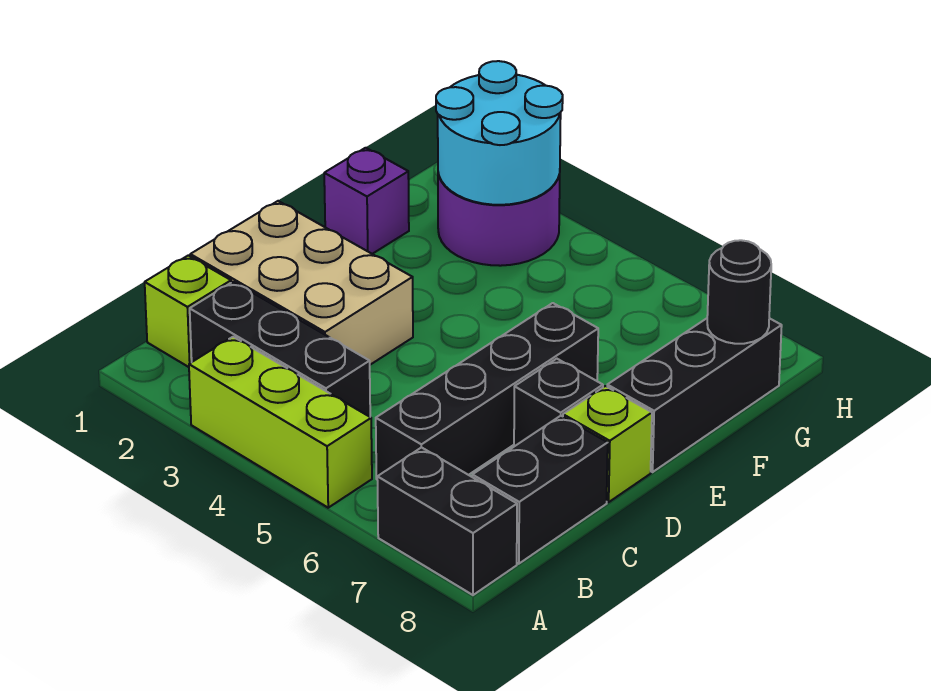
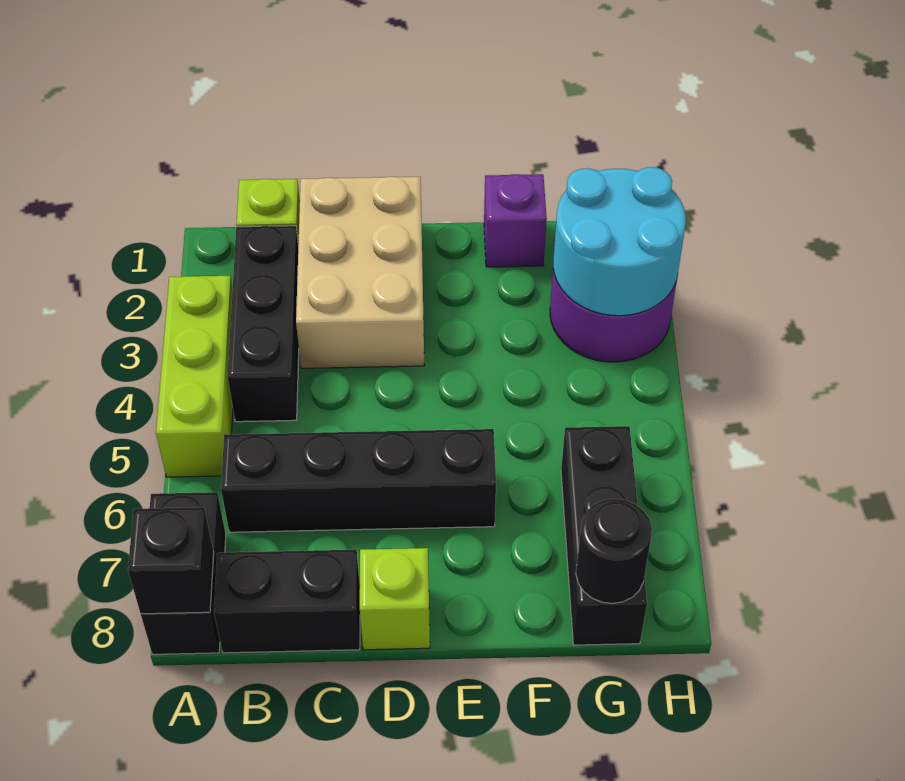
black 1x1 brick [514,359,603,446] -> black 1x1 brick moved to [128,507,214,614]
black 1x3 brick [607,318,782,472] -> black 1x3 brick turned to [561,426,647,645]

